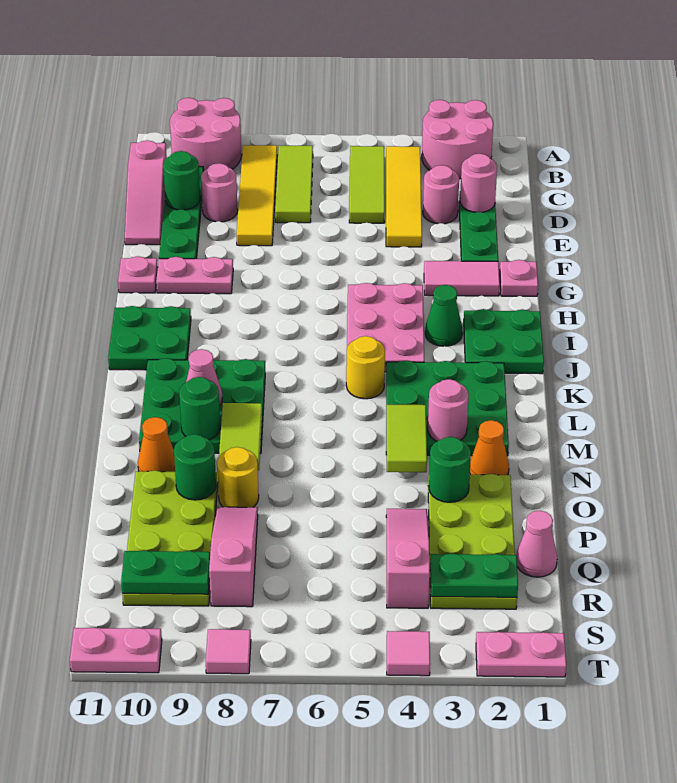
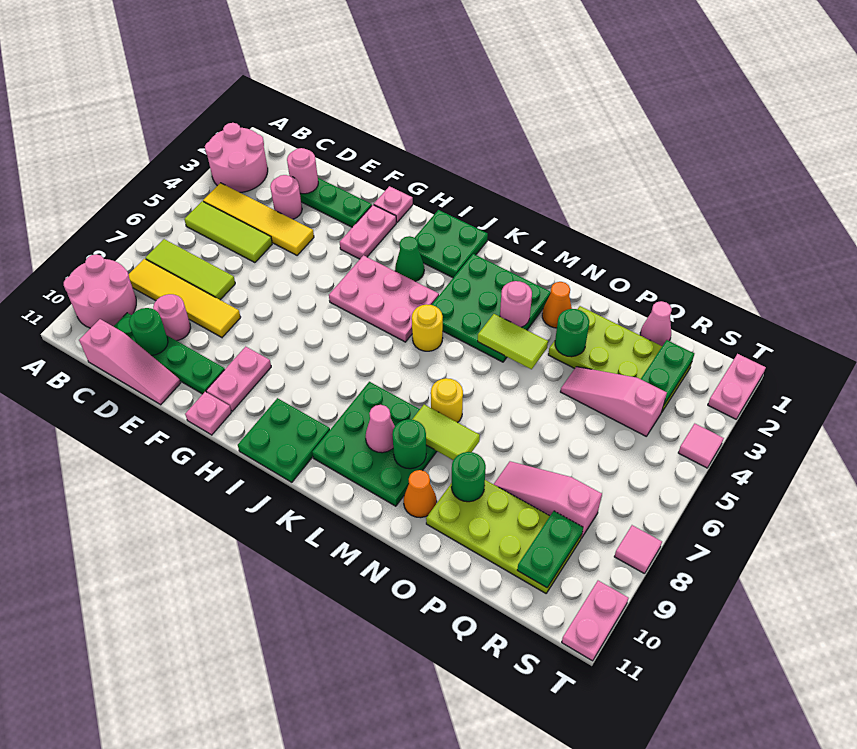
pink 1x2 tile [424,261,500,296] -> pink 1x2 plate [340,205,396,259]
yellow 1x1 round brick [217,447,259,507] -> yellow 1x1 round brick moved to [431,378,463,423]

